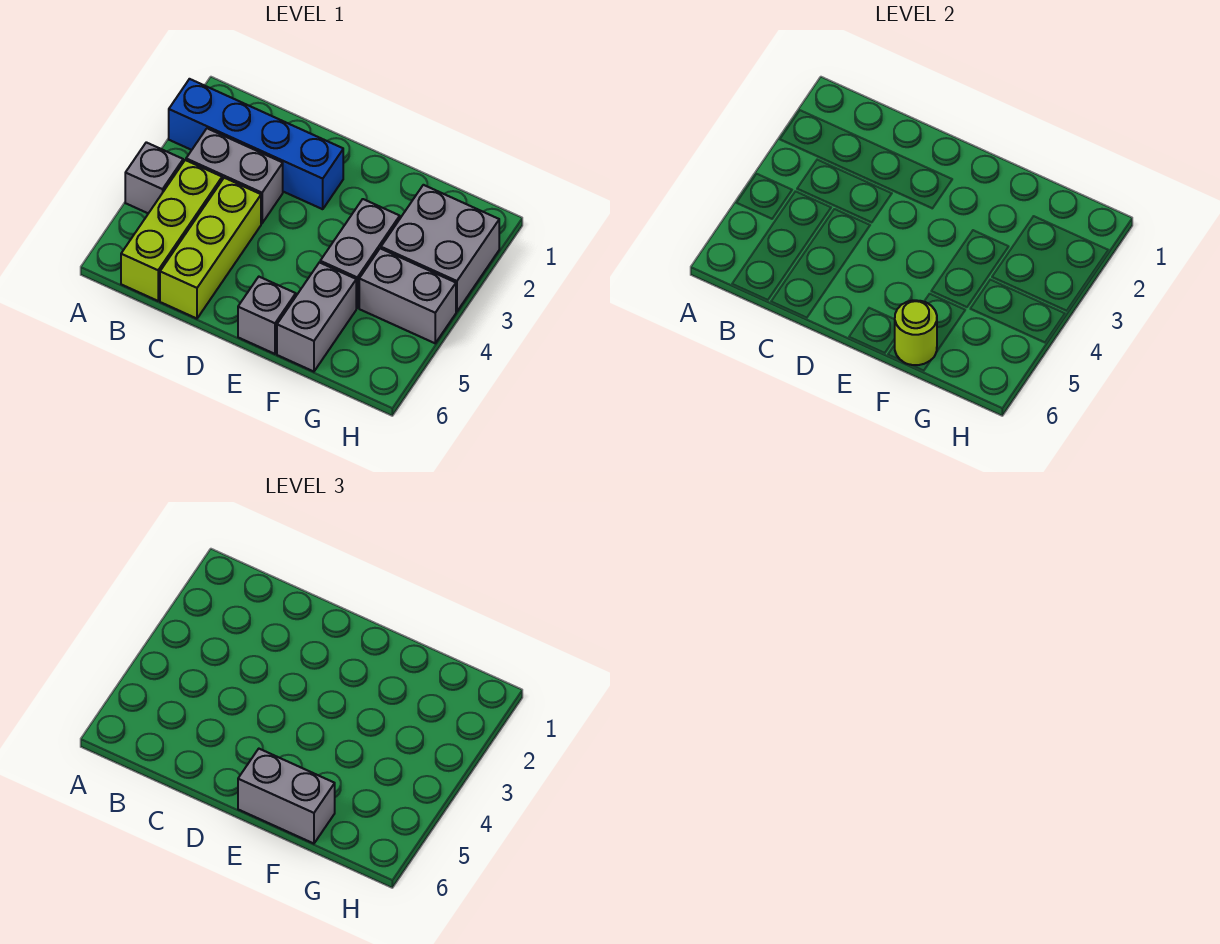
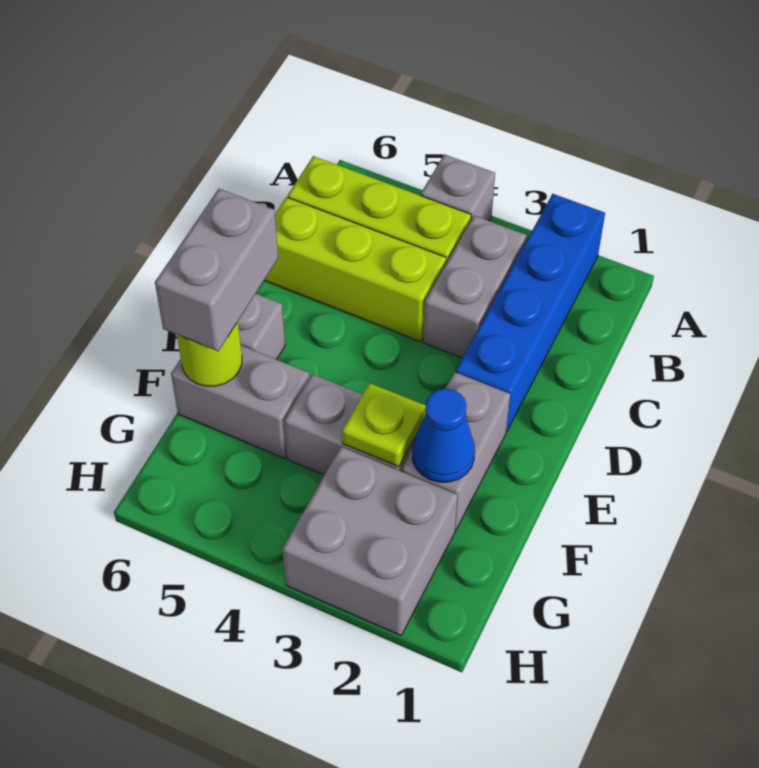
none -> blue 1x1 cone [412,389,475,482]
none -> lime 1x1 plate [342,383,426,467]
grey 1x2 brick [359,248,456,343] -> grey 1x2 brick moved to [402,372,510,530]

